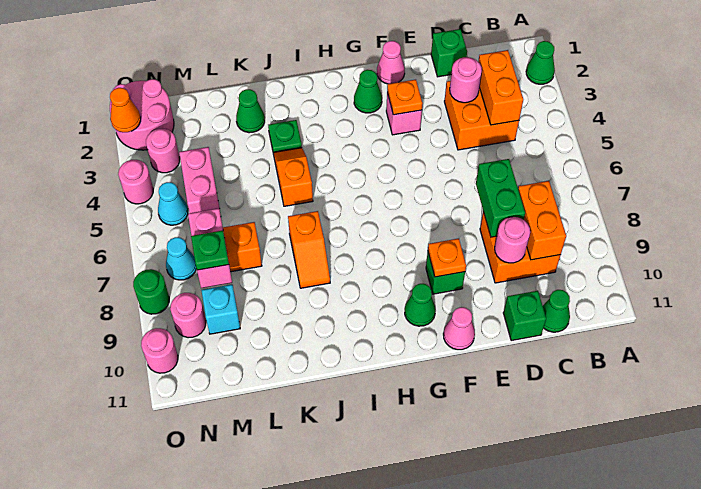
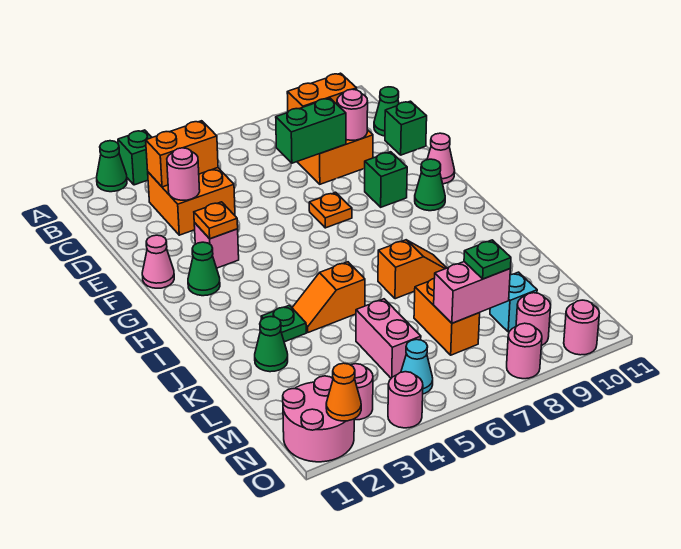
green 1x1 brick [431,29,467,77] -> green 1x1 brick moved to [118,130,152,185]
orange 1x1 plate [428,239,466,277] -> orange 1x1 plate moved to [309,192,352,228]
pink 1x2 brick [179,147,219,213] -> pink 1x2 brick turned to [356,299,421,378]
cyan 1x1 cone [166,237,197,280] -> none
green 1x1 round brick [133,269,169,314] -> pink 1x1 round brick [507,323,542,379]

